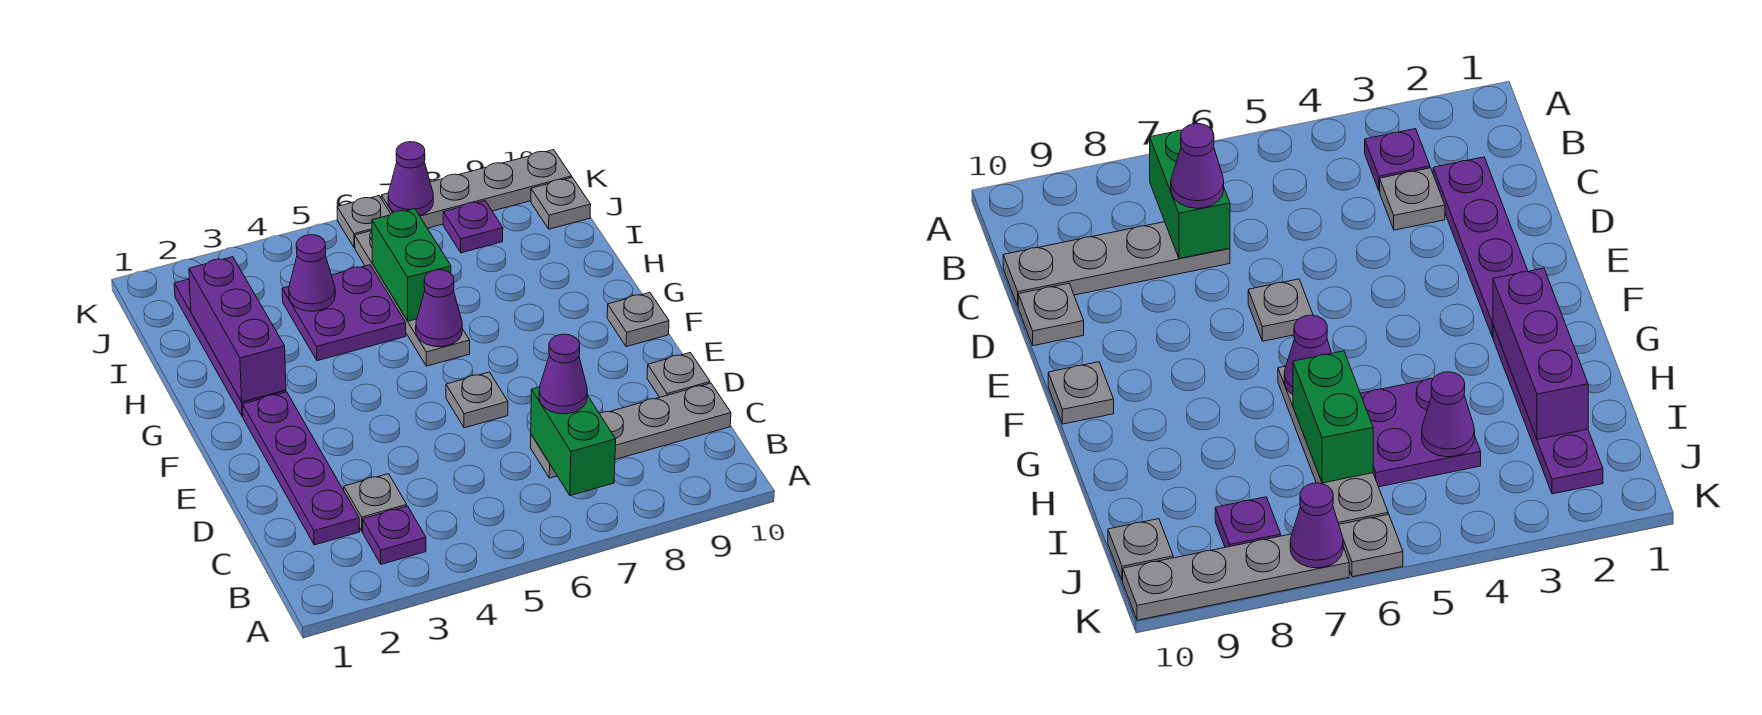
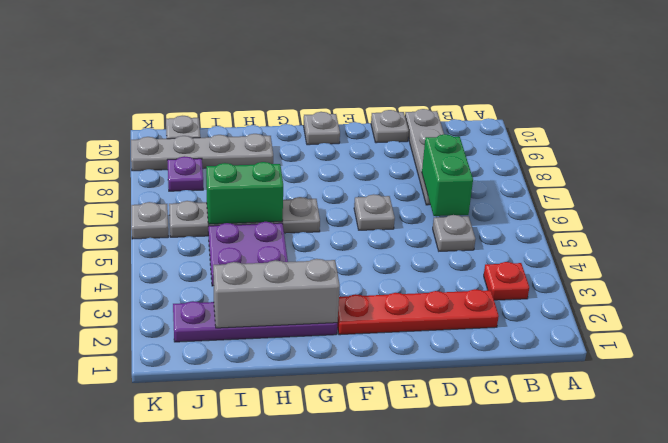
purple 1x1 plate [363,506,426,564] -> red 1x1 plate [484,262,529,300]
green 1x2 brick [531,387,616,496] -> green 1x2 brick turned to [422,134,473,216]
purple 1x4 plate [243,392,360,545] -> red 1x4 plate [337,289,499,335]
grey 1x1 plate [344,474,407,531] -> grey 1x1 plate moved to [433,215,475,251]
purple 1x1 cone [539,334,587,414] -> none
purple 1x3 brick [189,257,286,402] -> grey 1x3 brick [213,259,340,328]
purple 1x1 cone [416,270,462,347] -> none
purple 1x1 cone [289,235,335,311] -> none
grey 1x4 plate [381,150,572,228] -> grey 1x4 plate turned to [131,134,273,171]
purple 1x1 cone [388,142,433,216] -> none

